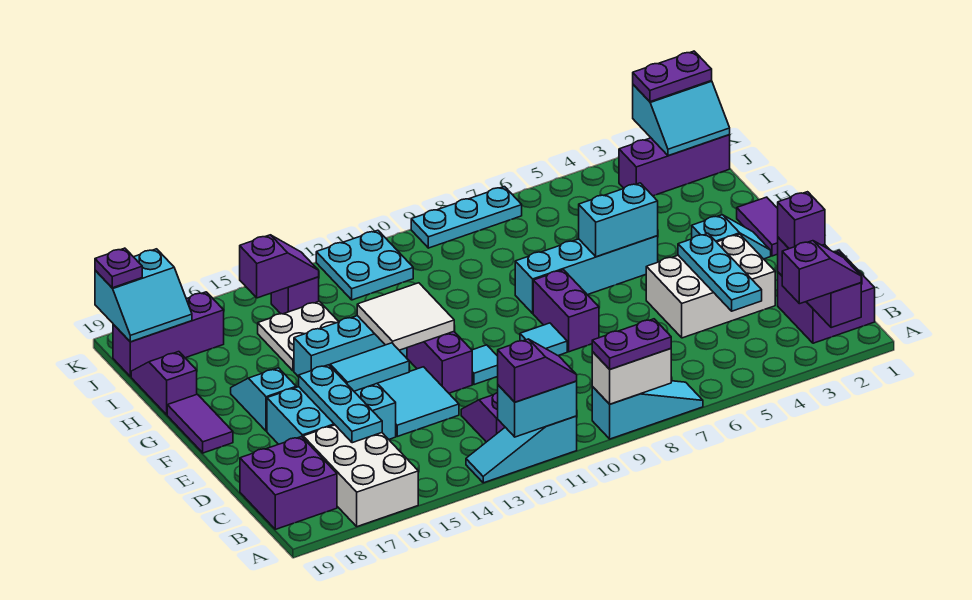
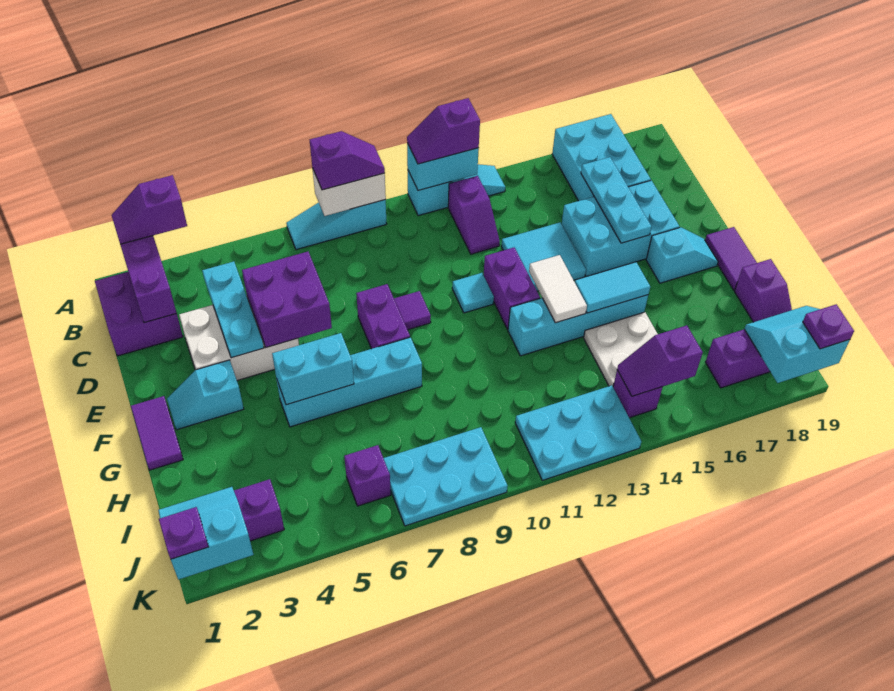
purple 1x2 plate [592,319,671,369] -> purple 1x2 slope [310,131,385,190]
white 2x3 brick [303,425,418,527] -> cyan 2x3 brick [552,114,651,201]
purple 2x2 brick [240,437,337,529] -> purple 2x2 brick moved to [242,252,332,347]
purple 1x1 brick [778,192,825,249] -> purple 1x1 brick moved to [344,445,391,506]
cyan 1x1 tile [520,323,567,356] -> purple 1x1 tile [394,291,431,330]
cyan 1x2 tile [330,343,409,391] -> cyan 1x2 tile moved to [575,262,650,313]
white 2x2 tile [357,283,454,350] -> white 1x2 tile [529,255,587,323]
cyan 1x2 slope [231,368,296,431] -> cyan 1x2 slope turned to [646,227,718,283]
cyan 2x2 plate [316,230,413,300] -> cyan 2x3 plate [515,385,641,480]
purple 1x2 plate [633,51,712,102] -> purple 1x1 plate [159,507,209,559]
cyan 1x3 plate [411,187,522,248] -> cyan 2x3 plate [383,427,508,526]

